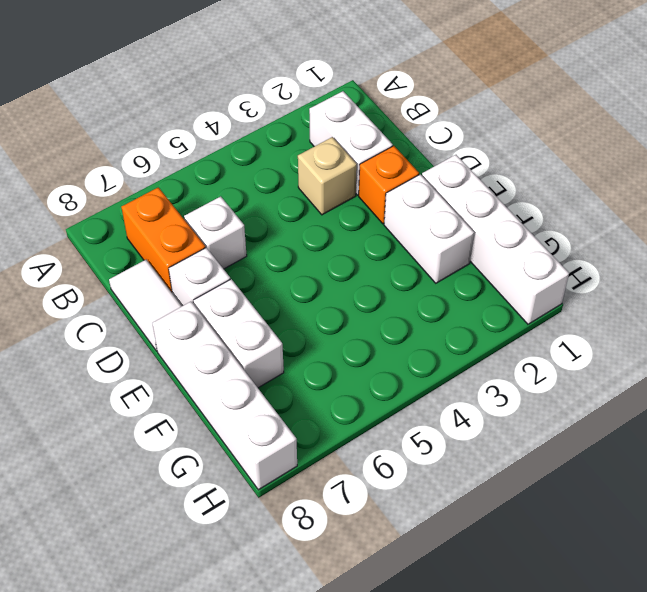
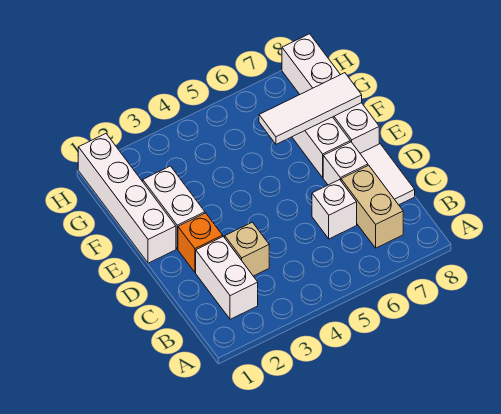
orange 1x2 brick [121,187,205,292] -> tan 1x2 brick [341,165,403,248]
none -> white 1x3 tile [259,73,362,144]

